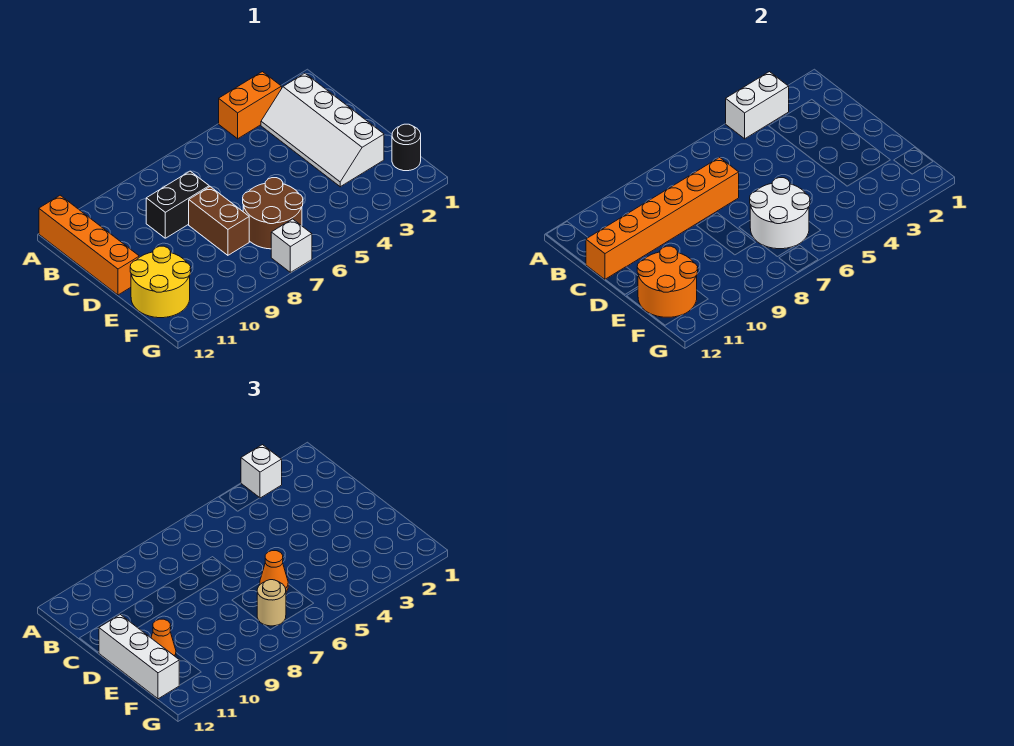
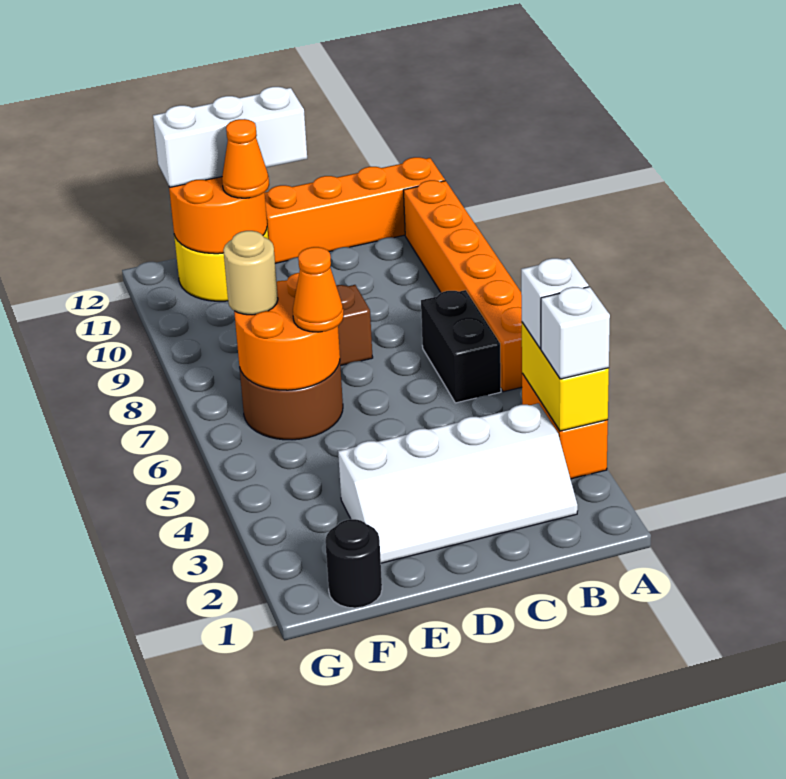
white 1x2 brick [726,72,789,139] -> yellow 1x2 brick [522,323,609,431]
white 2x4 slope [261,73,384,187] -> white 2x4 slope turned to [338,403,578,563]
orange 1x6 brick [586,157,739,280] -> orange 1x6 brick moved to [404,180,522,392]
black 1x2 brick [146,171,209,238] -> black 1x2 brick moved to [421,290,501,403]
white 2x2 round brick [750,178,810,249] -> orange 2x2 round brick [234,273,340,390]
white 1x1 brick [271,219,312,272] -> white 1x1 brick moved to [521,258,589,349]

